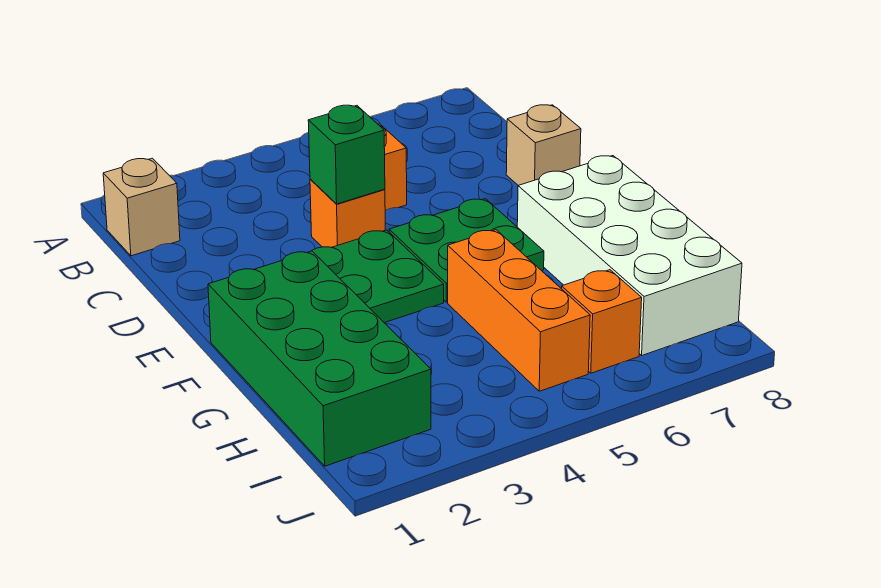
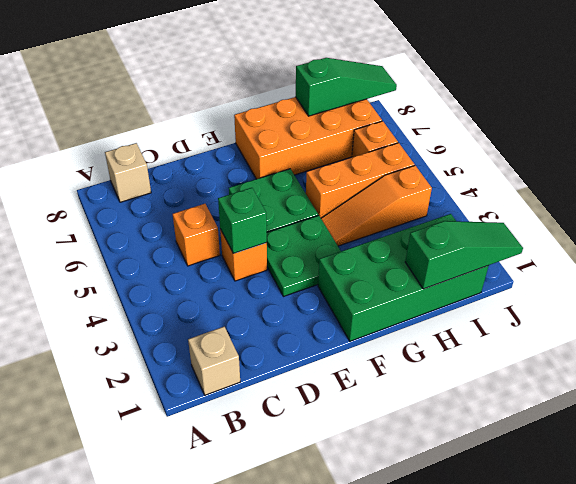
tan 1x1 brick [506,105,581,185] -> tan 1x1 brick moved to [105,143,151,202]
white 2x4 brick [517,156,742,355] -> orange 2x4 brick [234,97,382,179]
none -> orange 1x3 slope [321,165,432,246]
none -> green 1x3 slope [405,221,523,289]
none -> green 1x3 slope [295,58,397,116]

